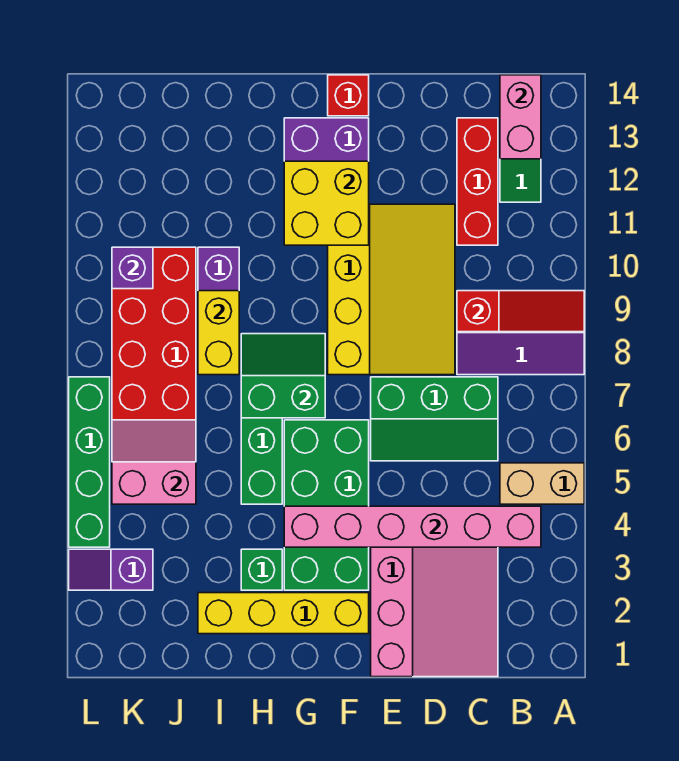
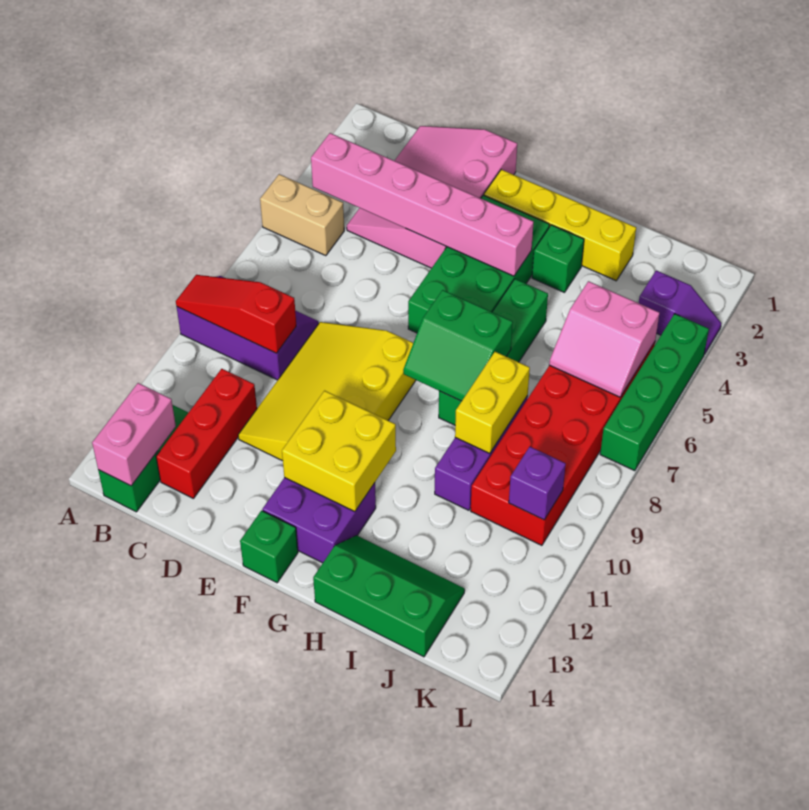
green 2x3 slope [371,377,498,461] -> green 2x3 slope moved to [313,535,465,657]
red 1x1 brick [328,75,369,116] -> green 1x1 brick [240,511,298,583]

